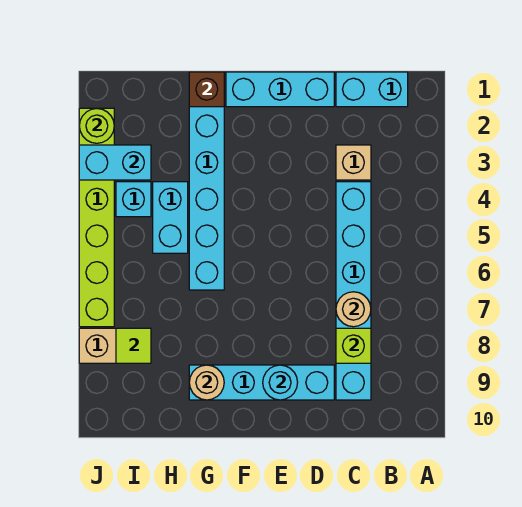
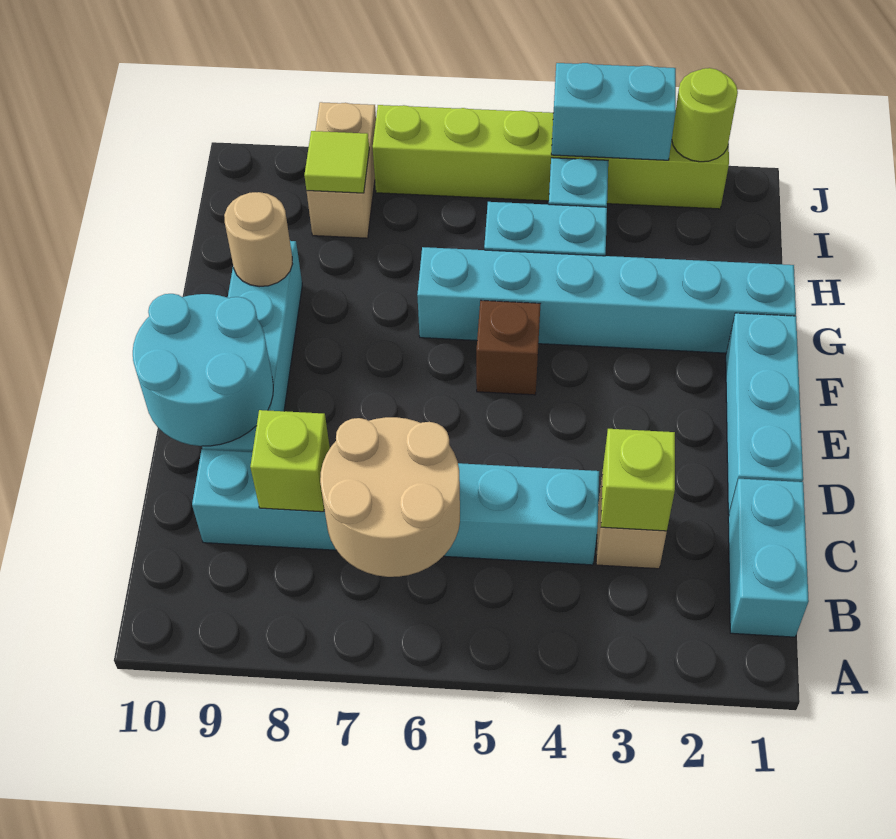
none -> lime 1x1 brick [601,429,675,531]
tan 1x1 round brick [336,292,371,327] -> tan 2x2 round brick [320,417,460,577]
cyan 1x1 round brick [263,365,298,400] -> cyan 2x2 round brick [133,294,273,446]
brown 1x1 brick [189,72,224,107] -> brown 1x1 brick moved to [476,300,540,395]
cyan 1x2 brick [79,145,151,180] -> cyan 1x2 brick turned to [551,63,676,160]

